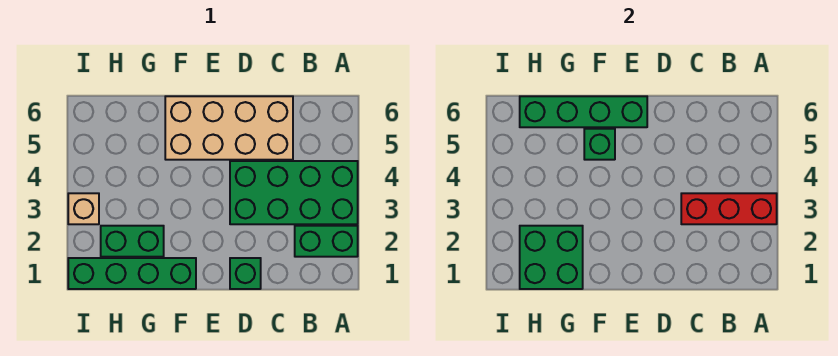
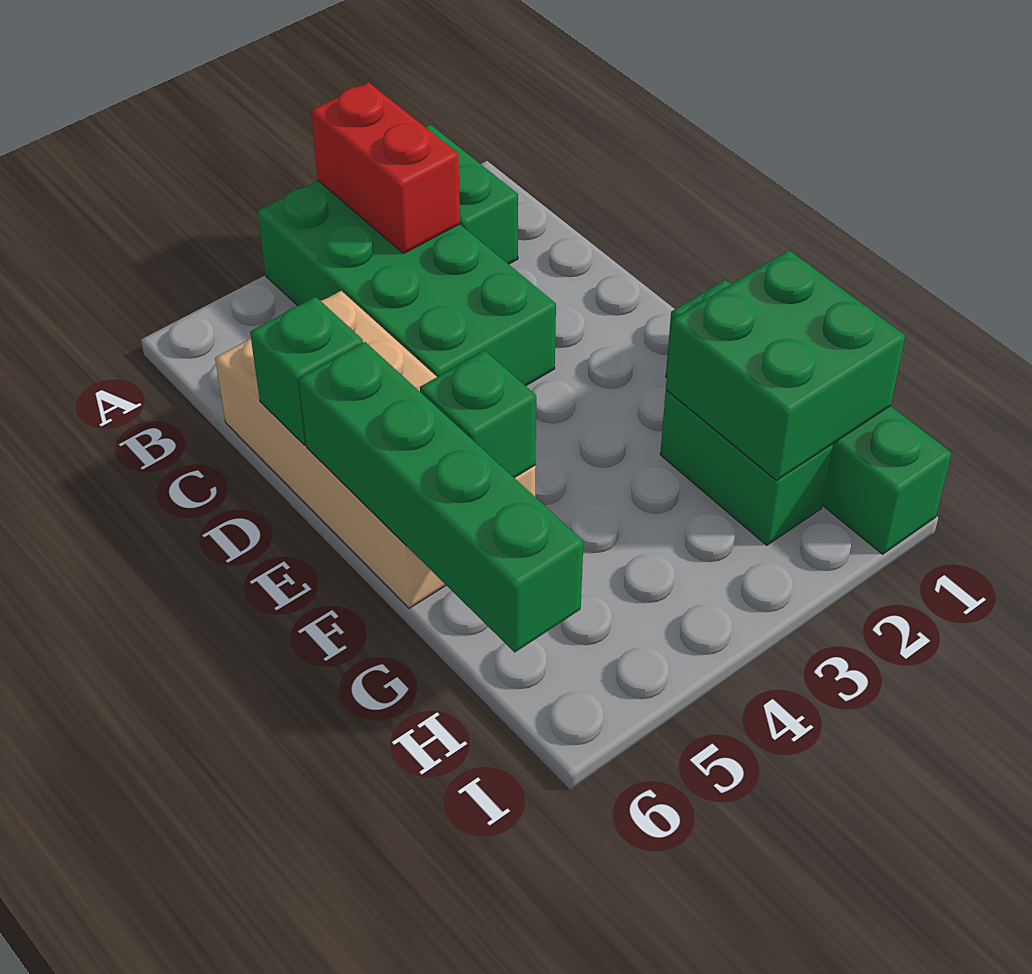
red 1x3 brick [681,193,777,224] -> red 1x2 brick [311,83,460,253]
green 1x1 brick [230,258,261,289] -> green 1x1 brick moved to [250,297,363,445]
tan 1x1 brick [68,193,99,224] -> none

